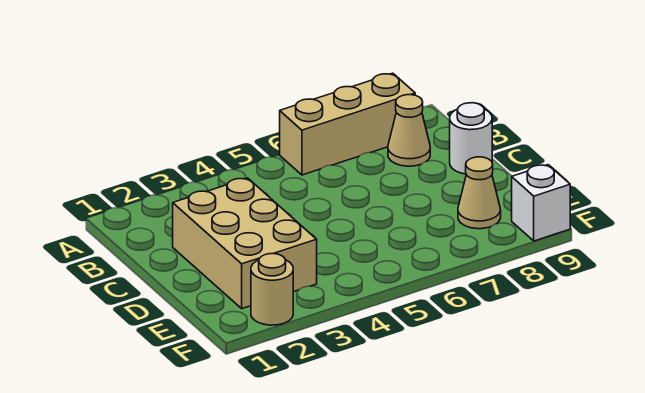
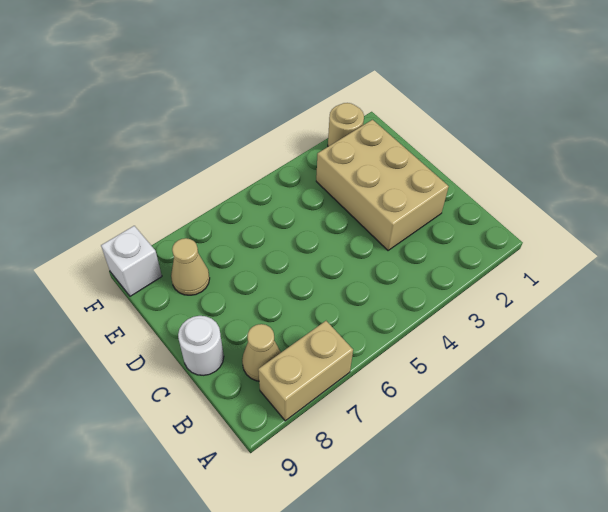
tan 1x3 brick [280,73,415,175] -> tan 1x2 brick [258,321,353,421]

